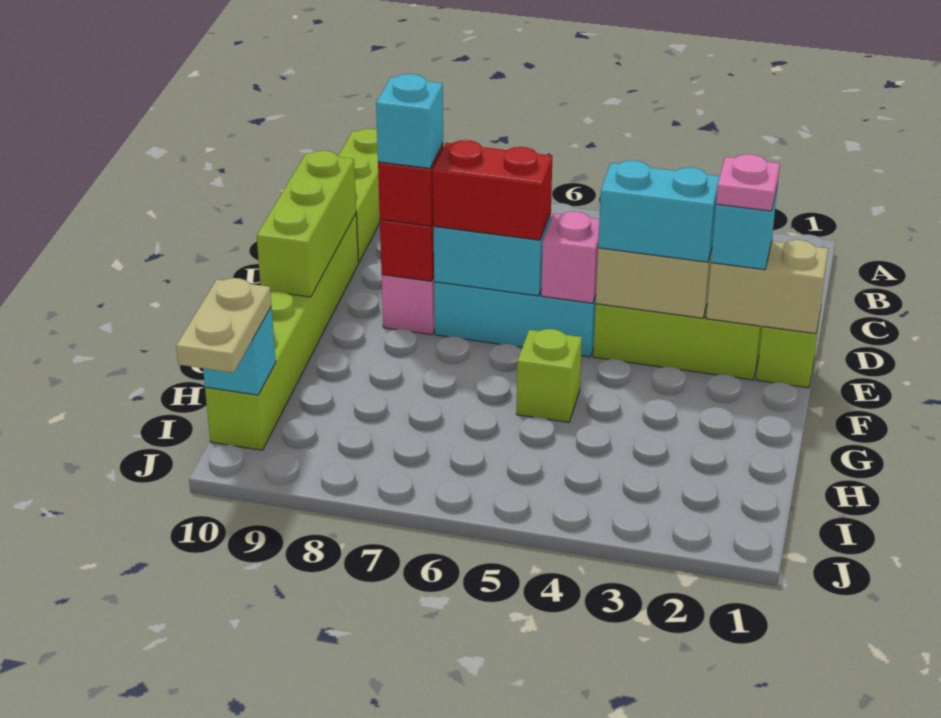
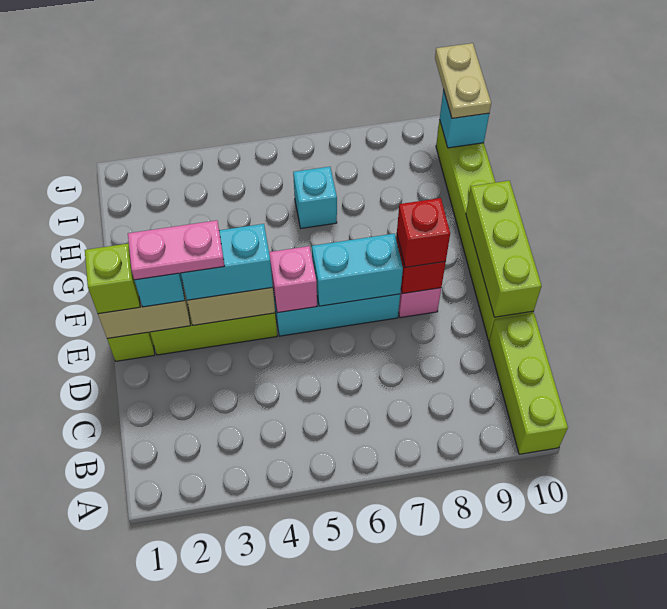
pink 1x1 plate [716,154,780,211] -> pink 1x2 plate [128,220,224,280]
red 1x2 brick [433,140,552,240] -> none
cyan 1x1 brick [376,74,443,168] -> cyan 1x1 brick moved to [293,167,337,228]
lime 1x1 brick [516,329,582,422] -> lime 1x1 brick moved to [85,244,140,314]

